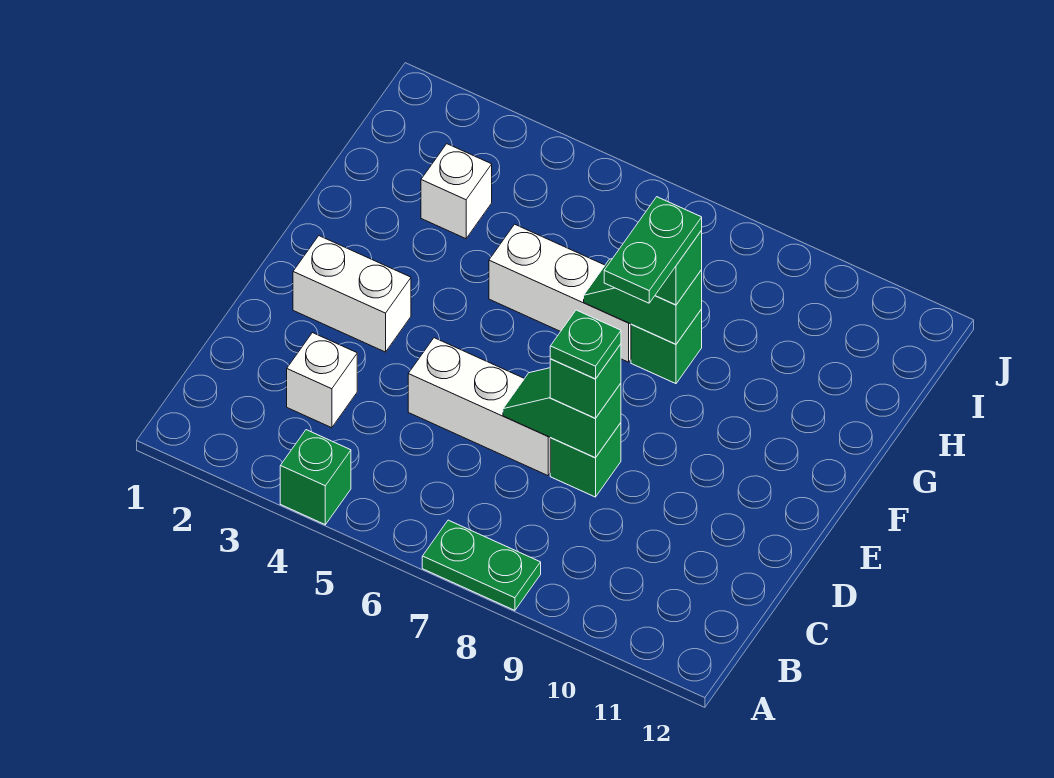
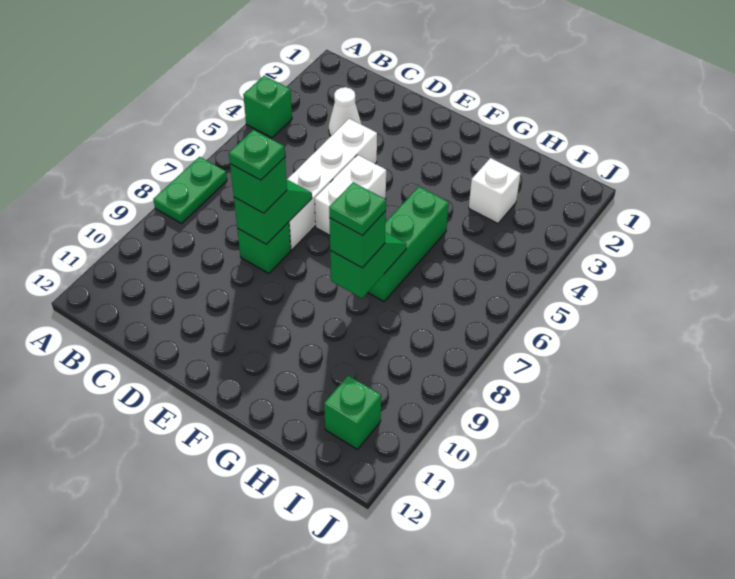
white 1x1 brick [287,333,357,428] -> white 1x1 cone [329,87,361,136]
white 1x3 brick [408,338,550,476] -> white 1x4 brick [287,119,377,250]
white 1x2 brick [293,236,411,352] -> white 1x2 brick moved to [315,155,386,235]
green 1x2 plate [604,197,702,303] -> green 1x1 plate [329,182,386,236]
white 1x3 brick [489,224,631,362] -> green 1x3 brick [368,187,449,301]
green 1x1 brick [631,309,702,384] -> green 1x1 brick moved to [324,375,381,450]

